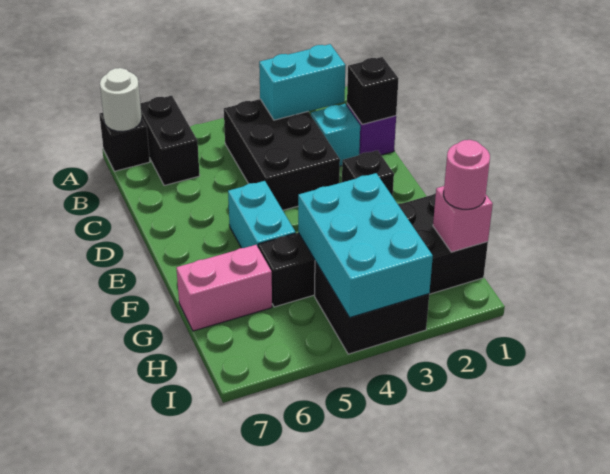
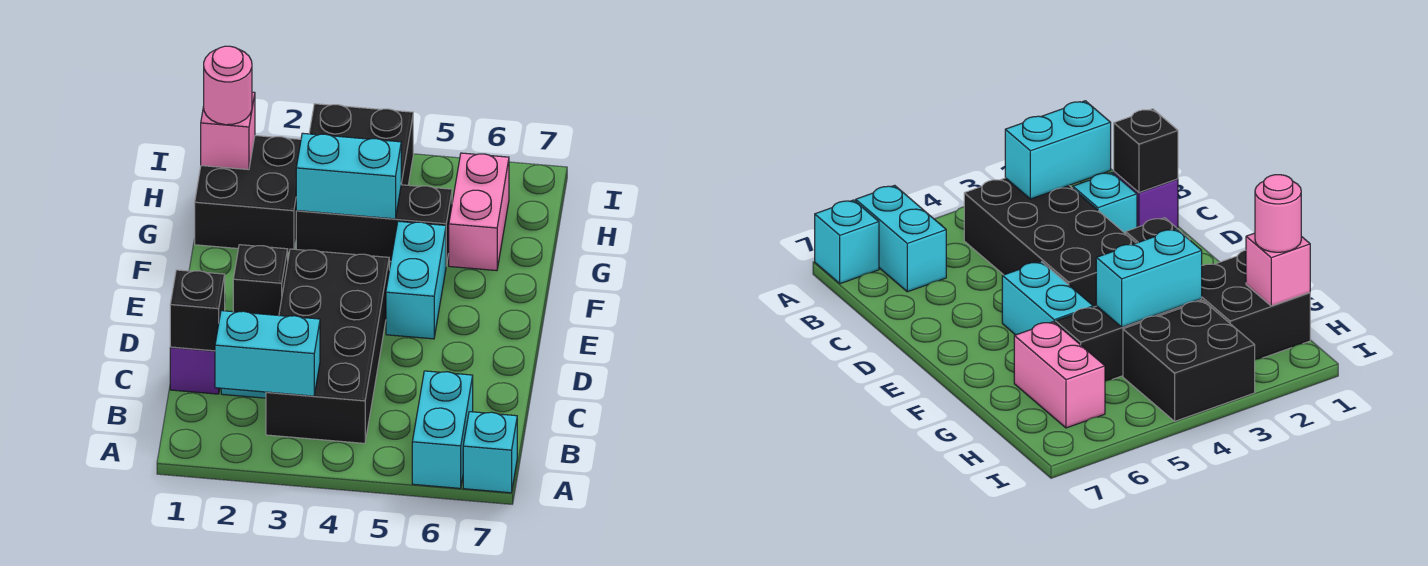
black 1x2 brick [140,96,200,186] -> cyan 1x2 brick [412,371,473,488]
black 1x1 brick [99,113,150,171] -> cyan 1x1 brick [463,412,517,493]
white 1x1 round brick [100,68,142,132] -> none
black 2x3 brick [224,99,340,210] -> black 2x4 brick [266,249,389,443]
cyan 2x3 brick [298,173,433,318] -> cyan 1x2 brick [296,133,401,219]
pink 1x2 brick [176,245,272,331] -> pink 1x2 brick turned to [449,153,509,271]

